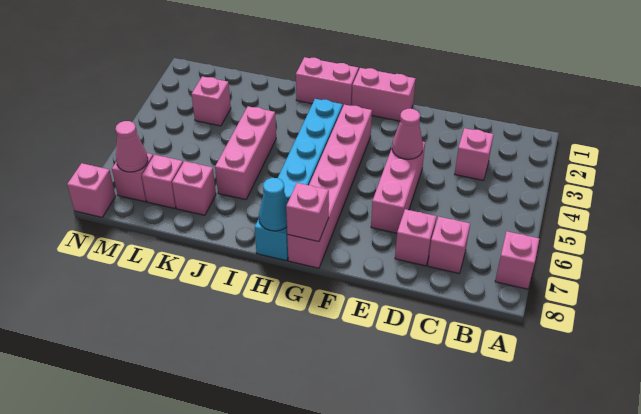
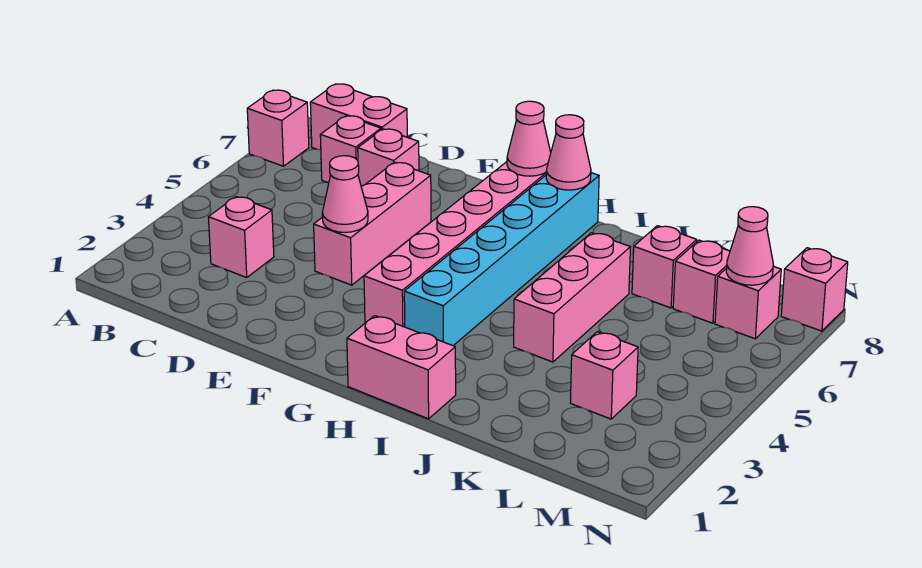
pink 1x2 brick [352,68,416,121] -> pink 1x2 brick moved to [310,84,407,150]
pink 1x1 brick [286,183,329,242] -> pink 1x1 cone [507,101,551,176]
cyan 1x1 cone [259,178,288,231] -> pink 1x1 cone [546,115,591,190]

